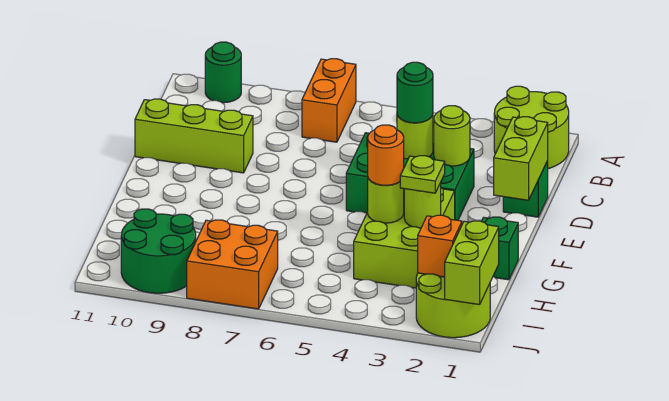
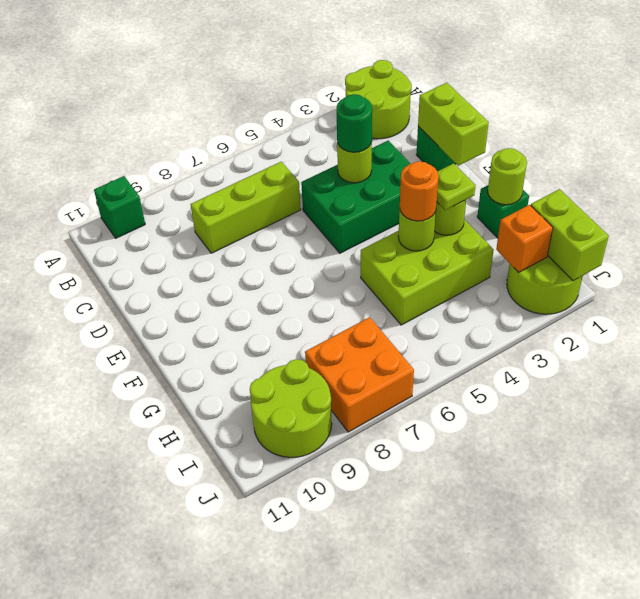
orange 1x2 brick [302,59,356,142] -> none
green 1x1 round brick [205,42,241,103] -> green 1x1 brick [94,176,145,238]
lime 1x1 round brick [434,106,470,166] -> lime 1x1 round brick moved to [488,148,527,205]
lime 1x3 brick [135,99,253,173] -> lime 1x3 brick moved to [191,162,301,253]
lime 2x3 brick [354,188,455,288] -> lime 2x3 brick turned to [361,219,494,325]
green 2x2 round brick [121,209,196,293] -> lime 2x2 round brick [250,359,332,457]

